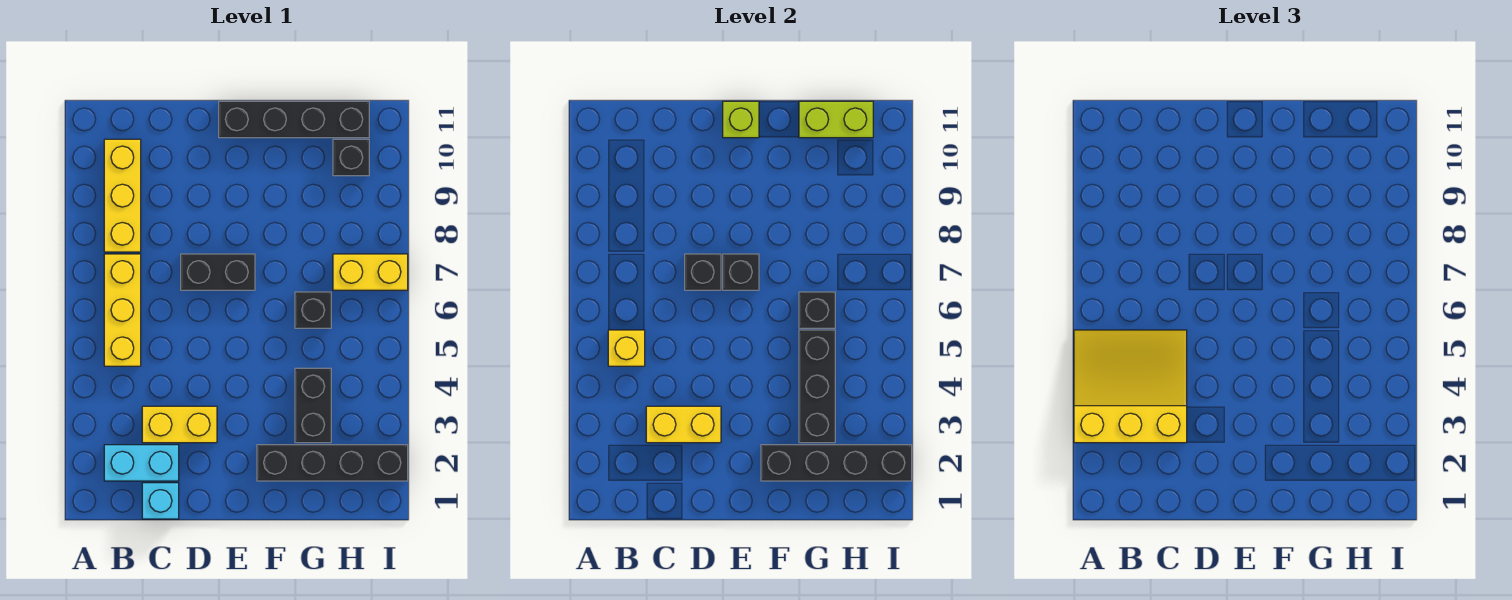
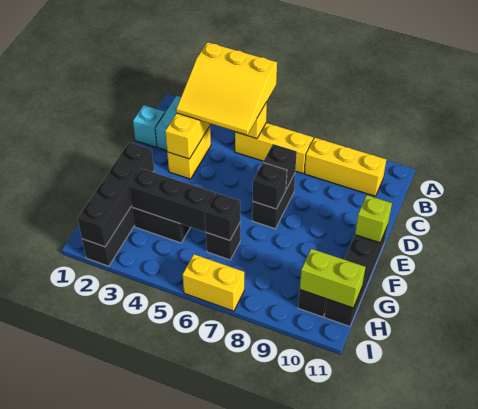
yellow 3x3 slope [1074,330,1187,443] -> yellow 3x3 slope turned to [176,42,277,135]
lime 1x2 brick [799,101,873,138] -> lime 1x2 brick turned to [300,249,365,308]
yellow 1x2 brick [333,254,408,290] -> yellow 1x2 brick turned to [183,254,244,311]

